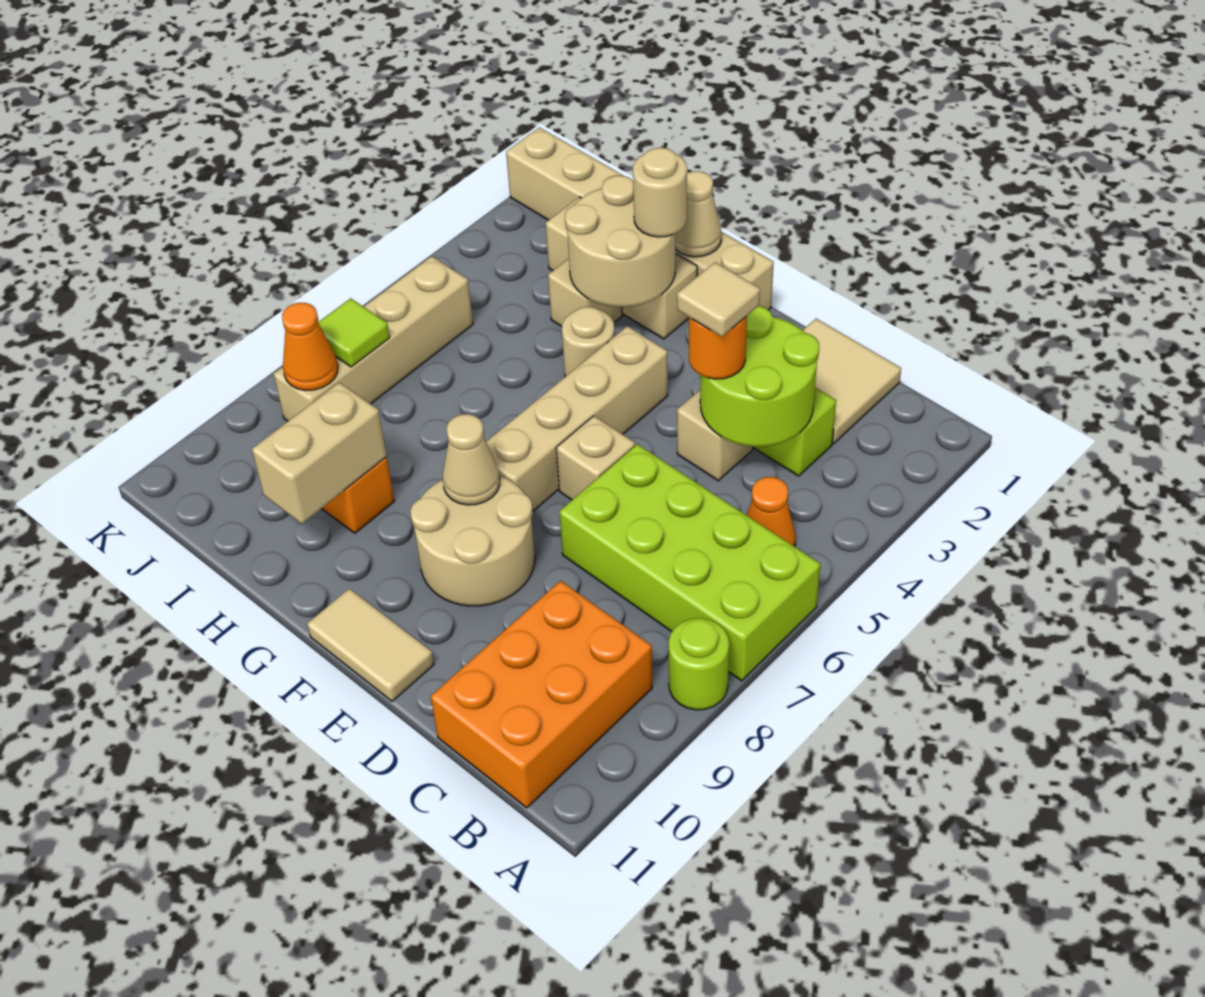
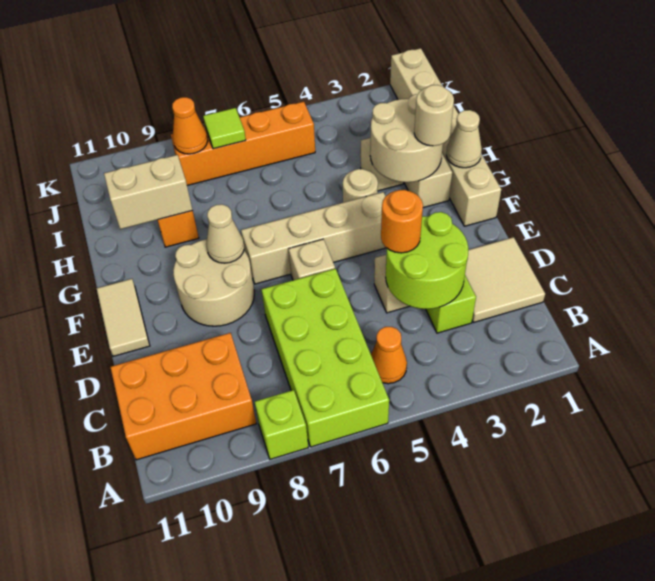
lime 1x1 round brick [669,618,729,710] -> lime 1x1 brick [255,390,308,459]
tan 1x1 tile [677,262,760,337] -> none
tan 1x4 brick [273,256,473,421] -> orange 1x4 brick [171,102,315,185]

